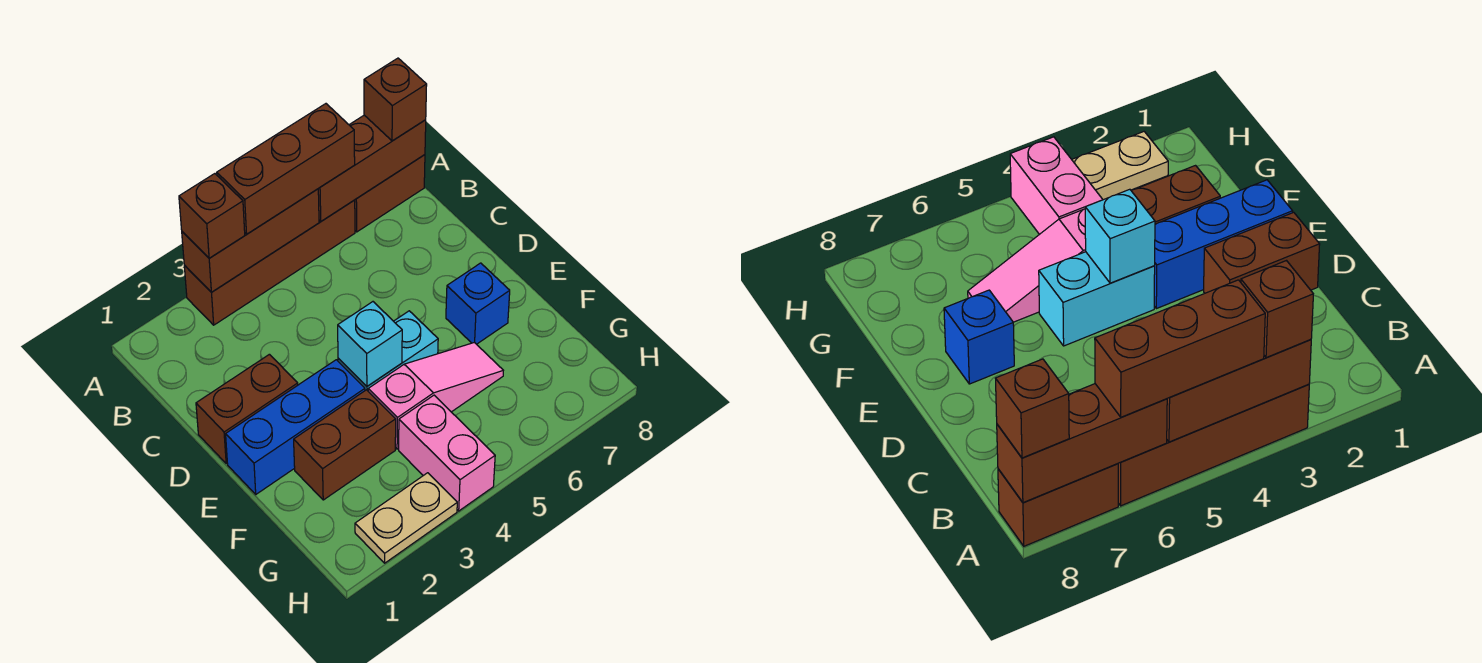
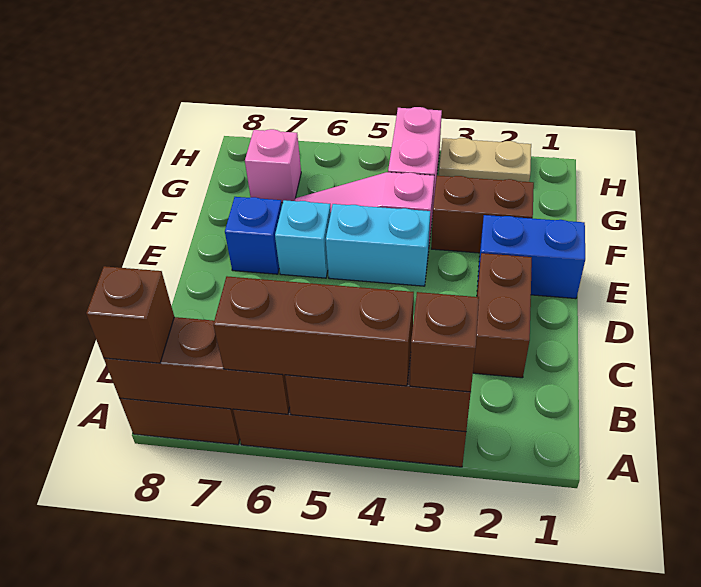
brown 1x2 brick [196,354,298,463] -> brown 1x2 brick turned to [473,253,532,378]
blue 1x3 brick [226,360,365,494] -> blue 1x2 brick [477,215,585,299]
cyan 1x1 brick [338,302,402,386] -> cyan 1x1 brick moved to [275,200,331,278]
none -> pink 1x1 brick [245,129,301,203]

